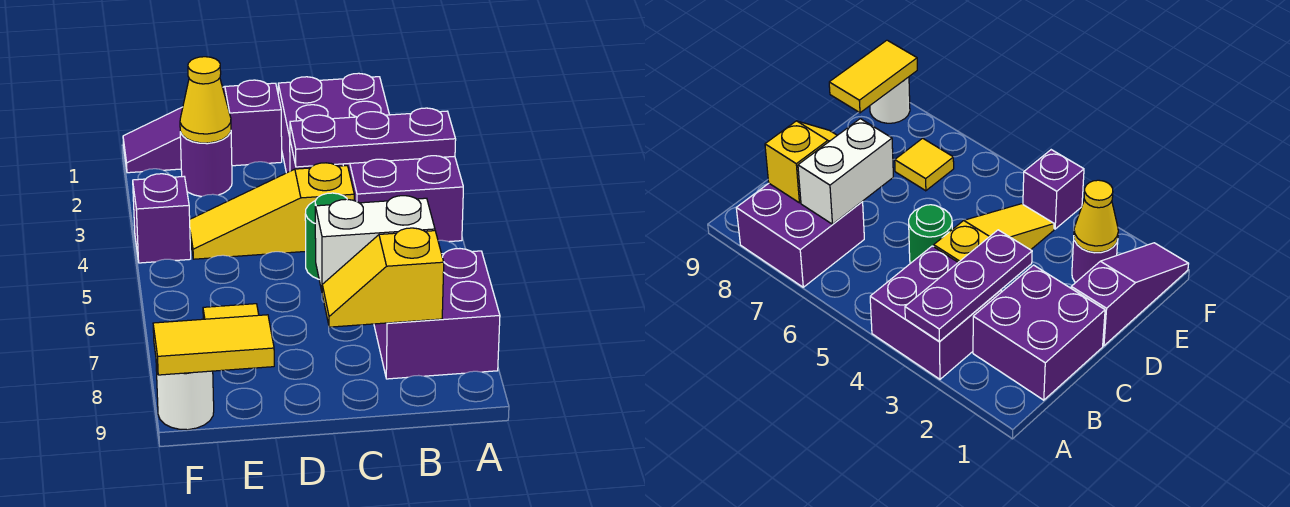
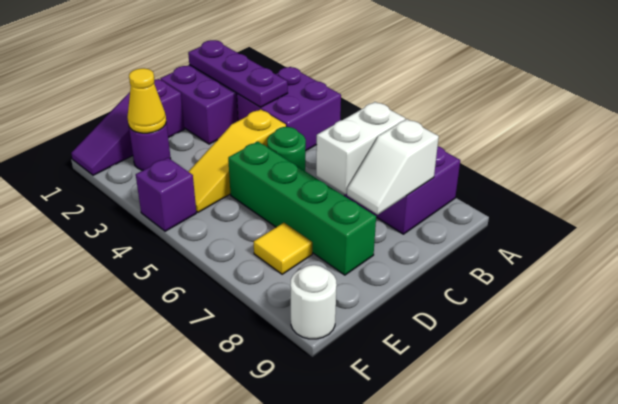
purple 1x3 plate [290,108,456,167] -> purple 1x3 plate turned to [188,40,288,107]
yellow 1x2 slope [322,228,444,327] -> white 1x2 slope [347,119,439,214]
none -> green 1x4 brick [228,141,376,275]
yellow 1x2 tile [153,315,274,375] -> none

